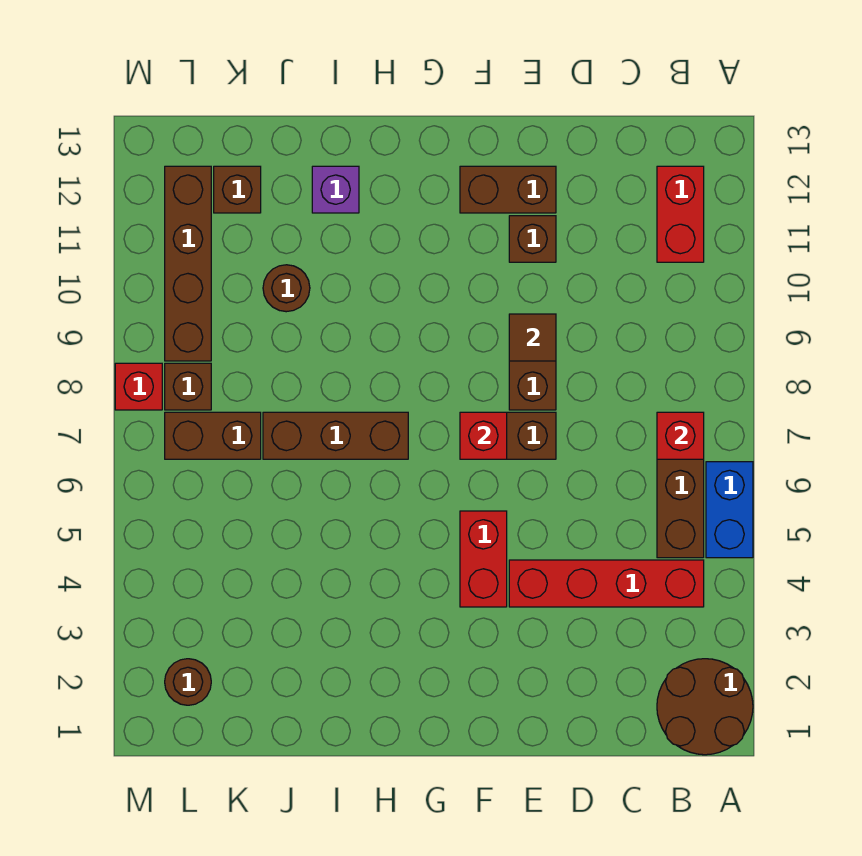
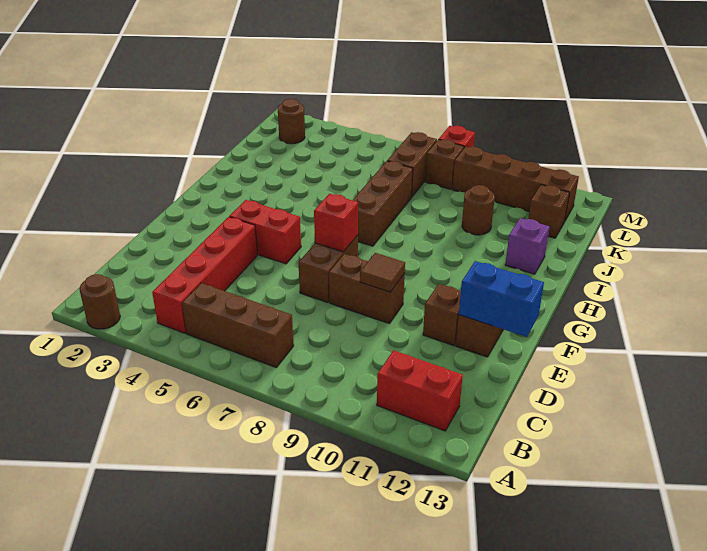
brown 2x2 round brick [657,659,753,755] -> brown 1x1 round brick [79,274,120,329]
blue 1x2 brick [706,462,753,558] -> blue 1x2 brick moved to [459,261,544,337]
red 1x1 brick [657,412,704,459] -> none

